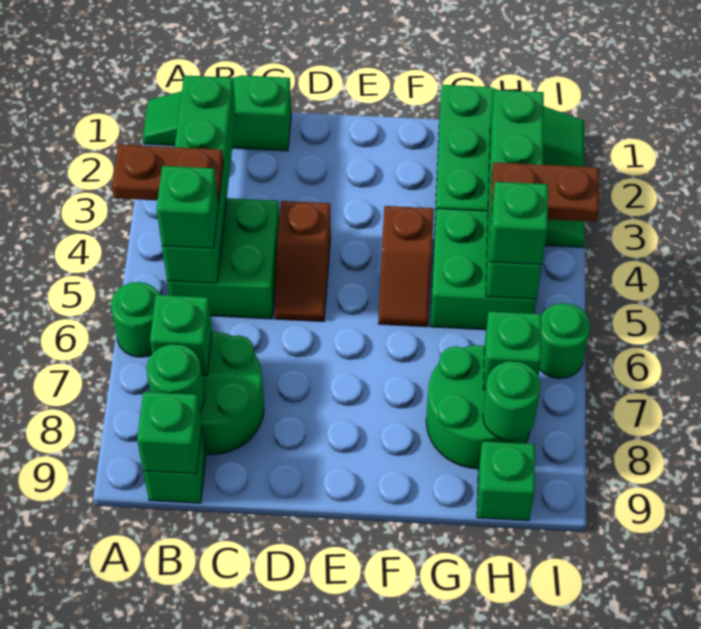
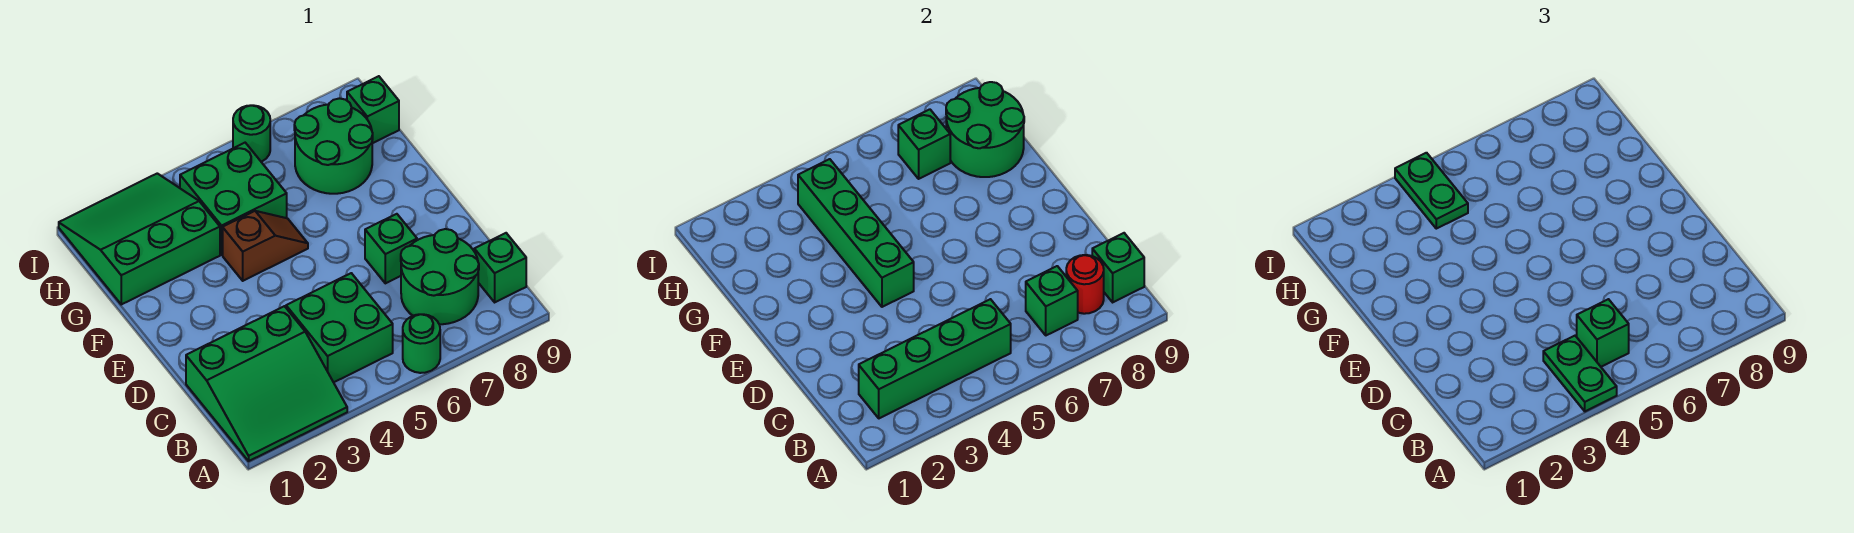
green 1x3 slope [143,75,291,151] -> green 3x3 slope [186,306,347,461]
brown 1x2 plate [112,145,223,203] -> green 1x2 plate [1543,336,1617,411]
green 1x1 round brick [147,344,204,411] -> red 1x1 round brick [1066,255,1104,314]
brown 1x2 slope [275,201,331,322] -> none
green 1x4 brick [486,90,544,299] -> green 1x4 brick turned to [798,159,914,307]
brown 1x2 plate [491,162,599,222] -> green 1x2 plate [1395,153,1468,229]
green 1x1 brick [490,182,548,265] -> green 1x1 brick moved to [365,214,417,283]
green 1x1 round brick [483,361,541,440] -> green 2x2 round brick [946,82,1024,177]

